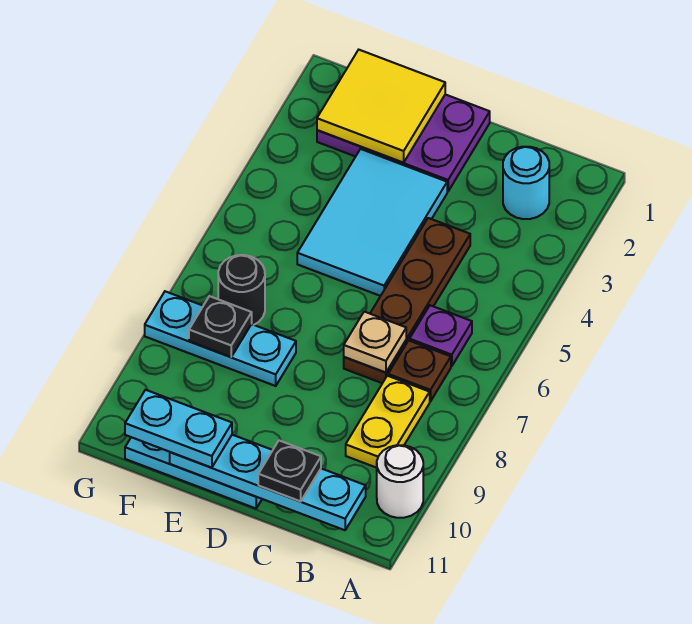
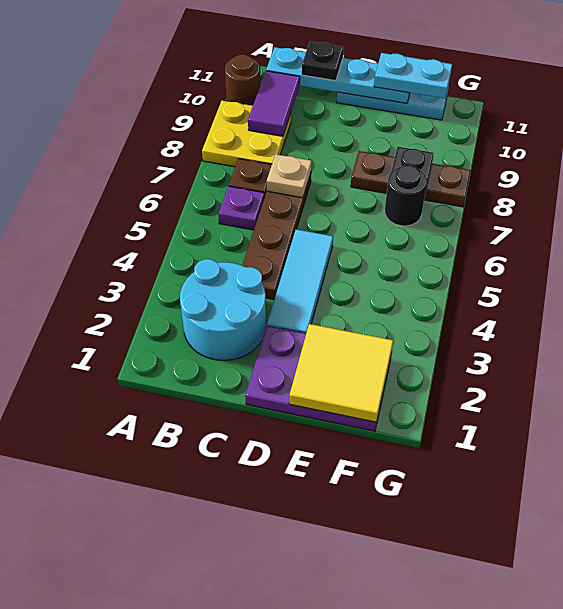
white 1x1 round brick [377,445,423,518] -> brown 1x1 round brick [225,55,260,106]
cyan 1x1 round brick [503,147,549,219] -> cyan 2x2 round brick [180,259,266,360]
yellow 1x2 plate [346,376,430,468] -> yellow 2x2 plate [202,101,291,167]
none -> purple 1x2 tile [248,71,300,136]
cyan 2x3 tile [297,149,447,296] -> cyan 1x3 tile [267,229,333,333]
cyan 1x3 plate [145,291,296,386] -> brown 1x3 plate [351,151,470,207]

